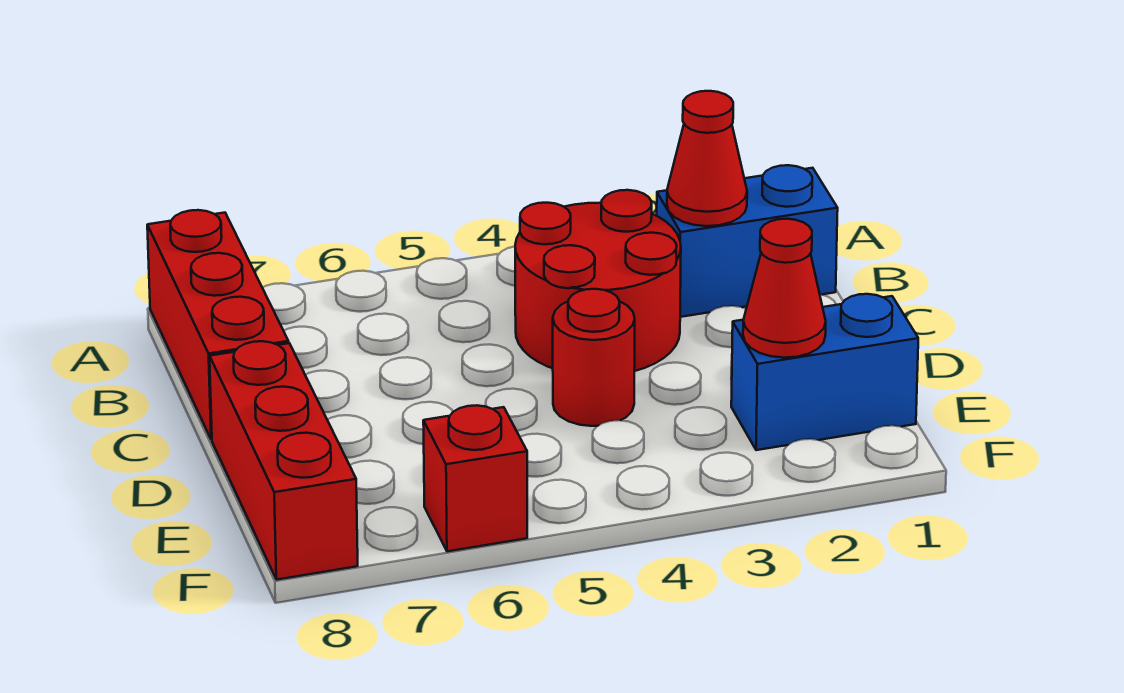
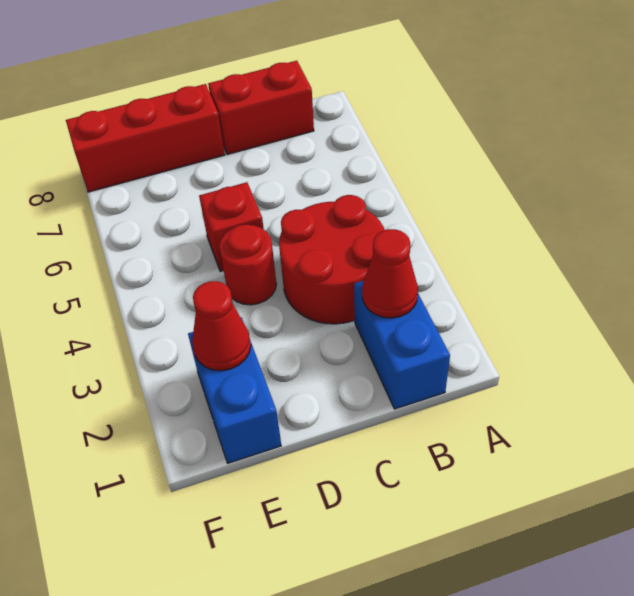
red 1x3 brick [147,210,289,440] -> red 1x2 brick [208,61,314,155]
red 1x1 brick [423,405,527,552] -> red 1x1 brick moved to [199,182,264,271]

